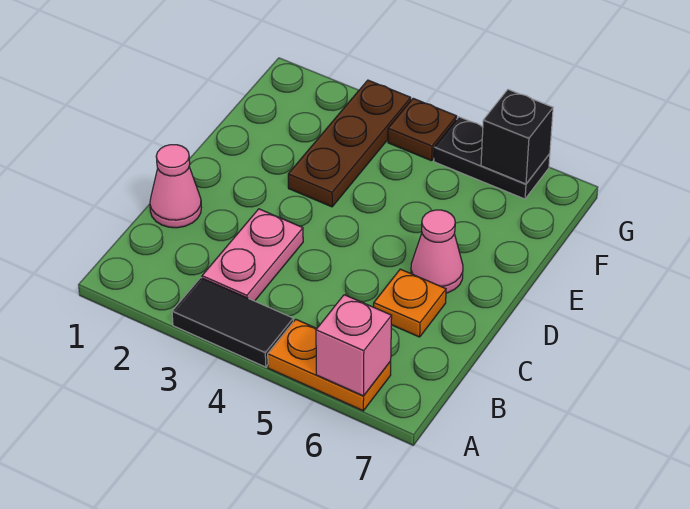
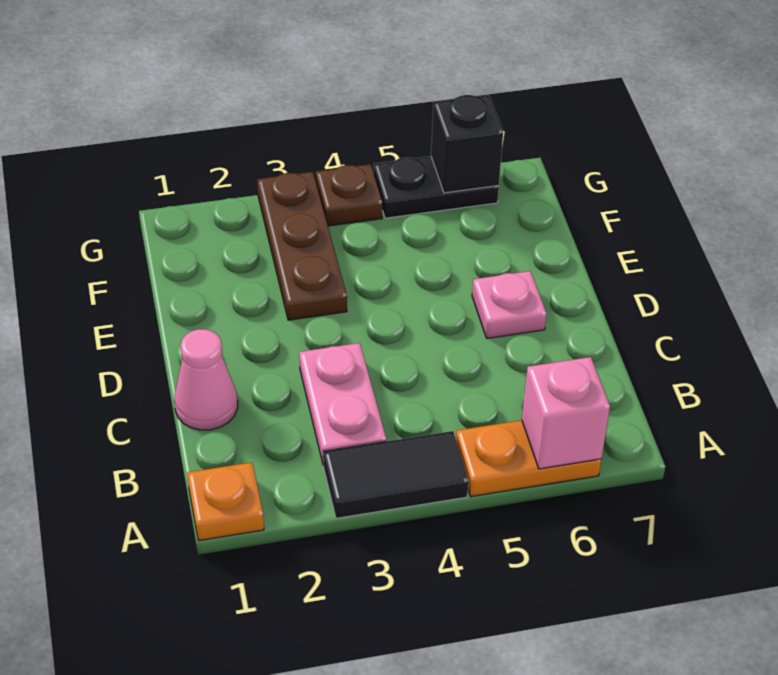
orange 1x1 plate [374,269,446,337] -> orange 1x1 plate moved to [187,462,264,541]
pink 1x1 cone [411,210,463,293] -> pink 1x1 plate [472,271,547,338]

